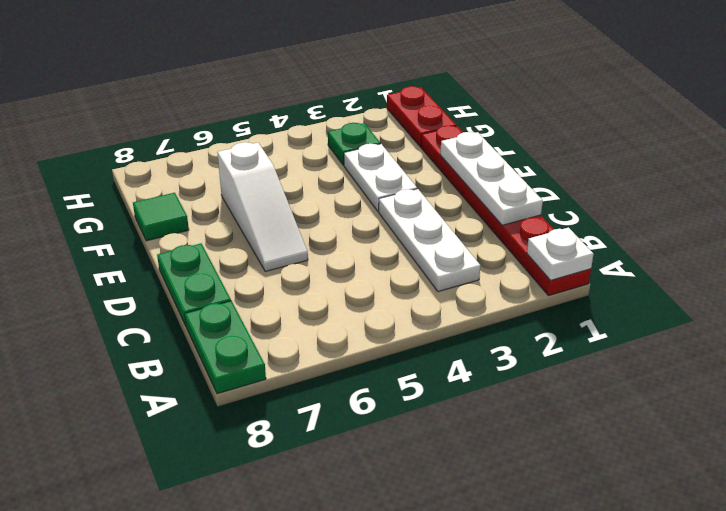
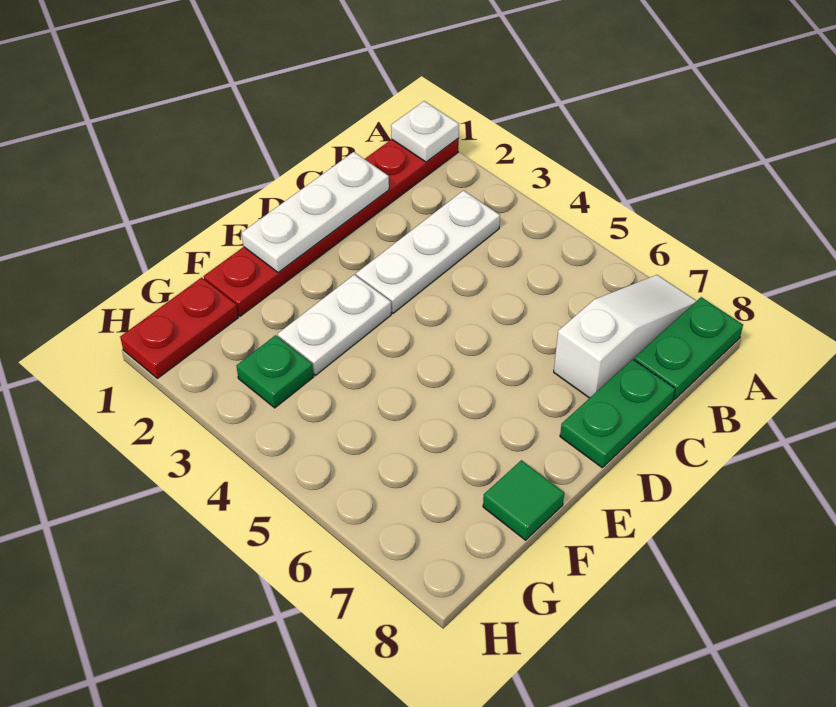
white 1x3 slope [217,142,308,271] -> white 1x3 slope moved to [554,275,696,398]

